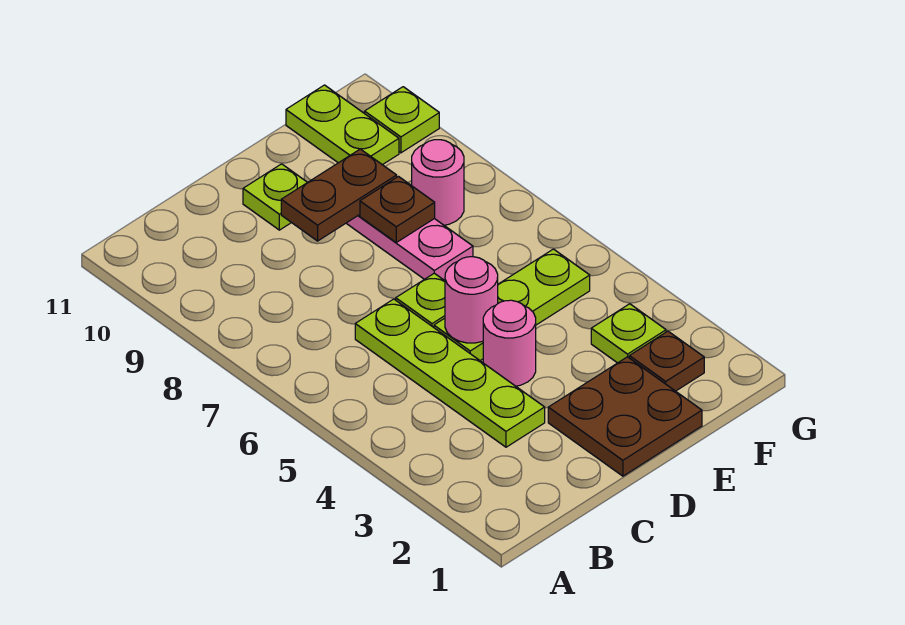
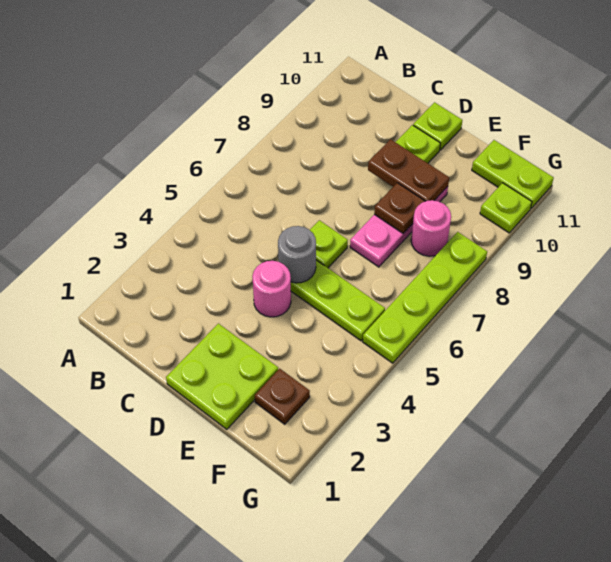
lime 1x4 plate [355,299,545,447] -> lime 1x4 plate moved to [363,232,487,363]
brown 2x2 plate [548,357,702,476] -> lime 2x2 plate [166,324,278,429]
pink 1x1 round brick [445,257,498,343] -> grey 1x1 round brick [278,226,316,283]
lime 1x1 plate [591,304,666,363] -> lime 1x1 plate moved to [413,102,462,150]
lime 1x2 plate [286,85,399,165] -> lime 1x2 plate turned to [472,140,554,208]

